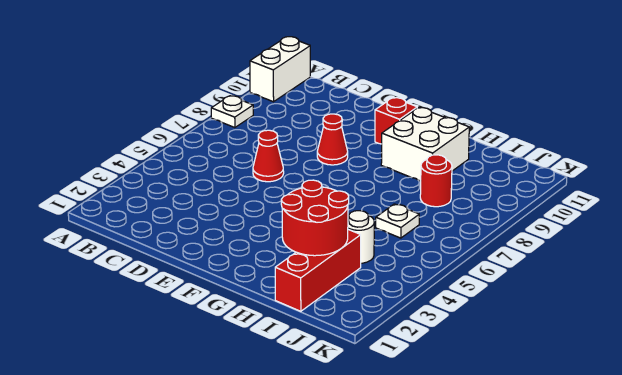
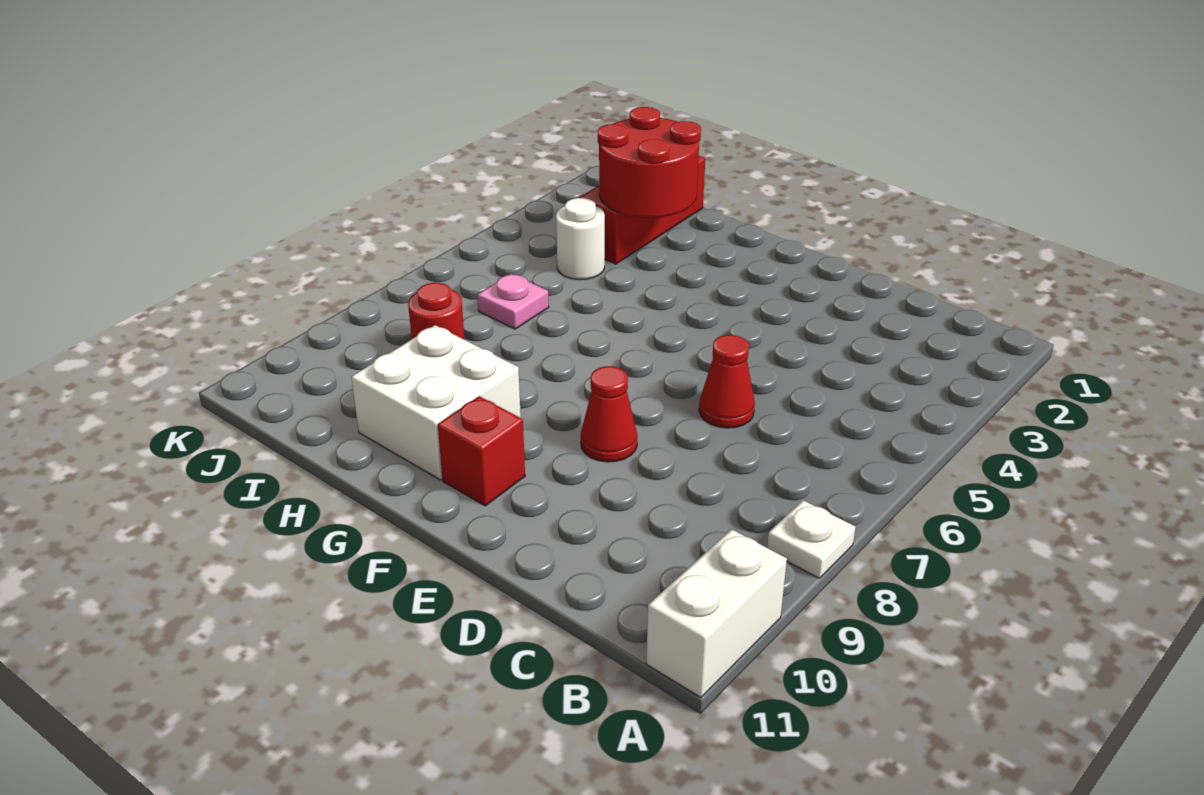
white 1x1 plate [376,204,419,238] -> pink 1x1 plate [477,274,549,329]

